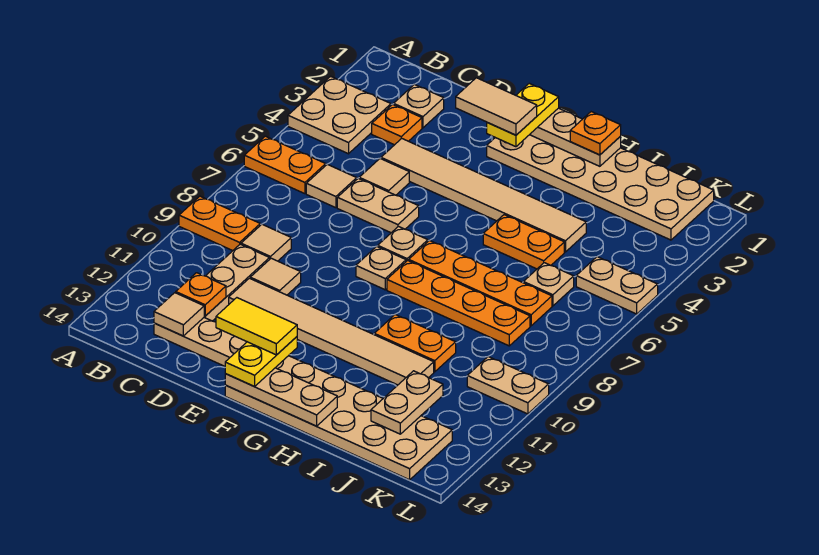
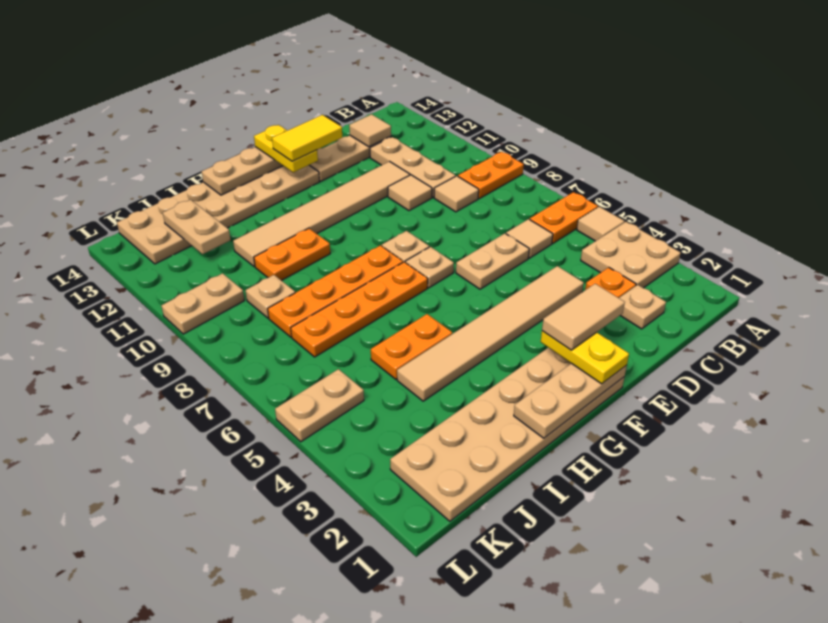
orange 1x1 plate [176,273,226,316] -> none
tan 1x1 tile [359,159,409,195] -> tan 1x1 tile moved to [577,207,624,241]
orange 1x1 plate [570,112,621,155] -> none
tan 1x1 plate [523,263,574,306] -> tan 1x1 plate moved to [245,275,295,318]

